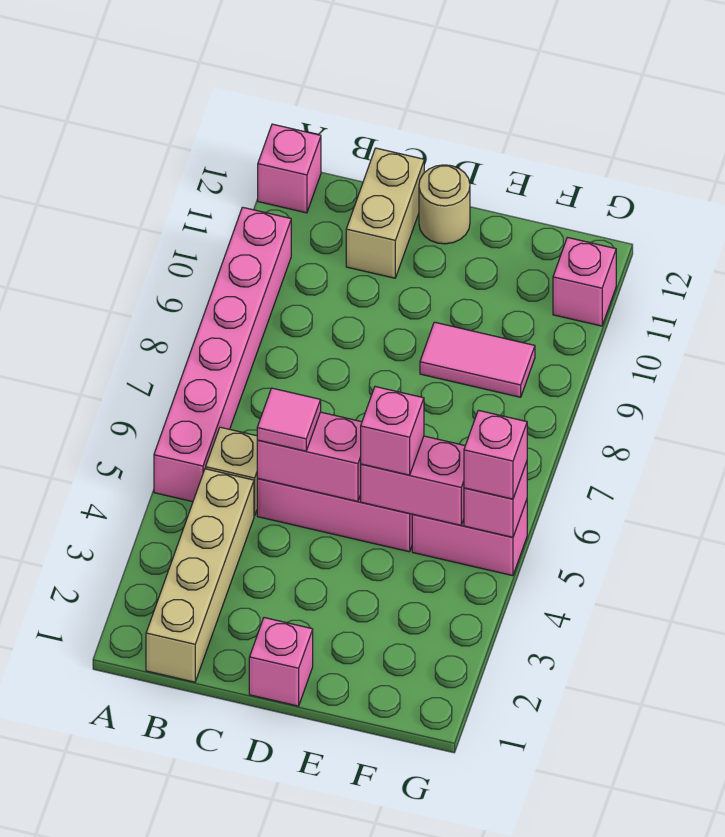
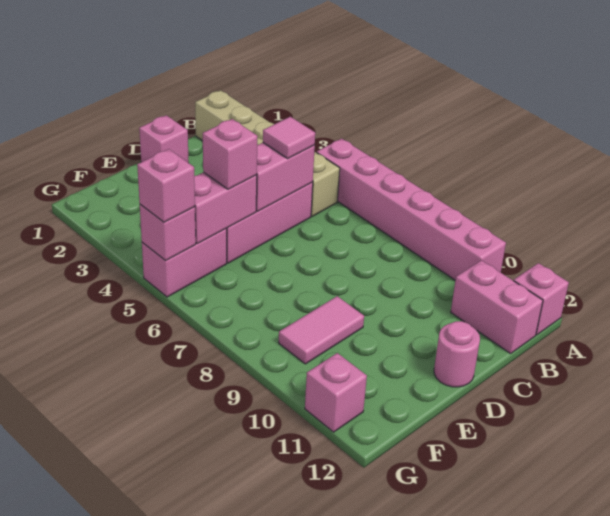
none -> pink 1x2 brick [451,260,543,354]
tan 1x2 brick [346,148,424,278] -> none
tan 1x1 round brick [419,165,470,244] -> pink 1x1 round brick [434,321,480,387]

